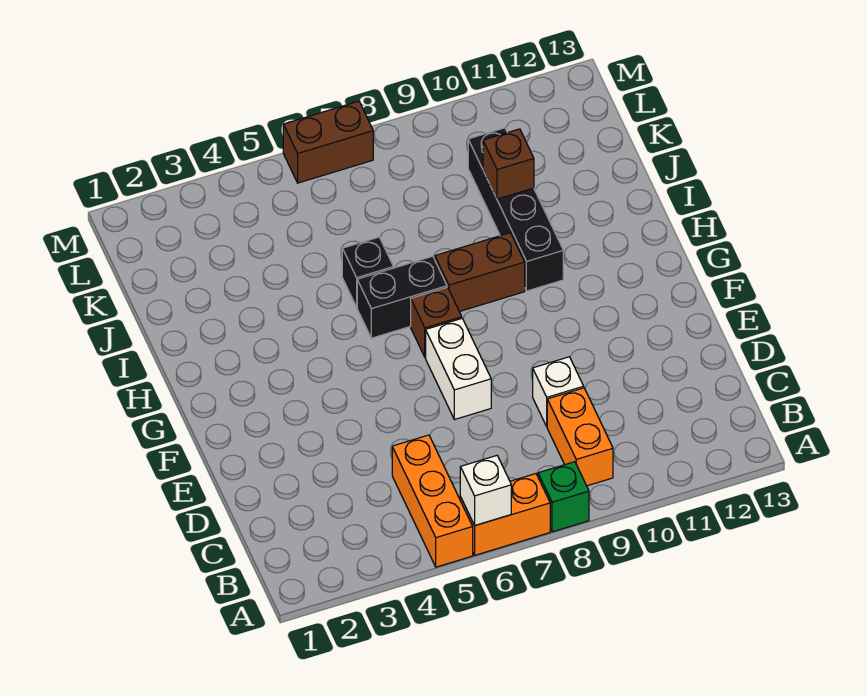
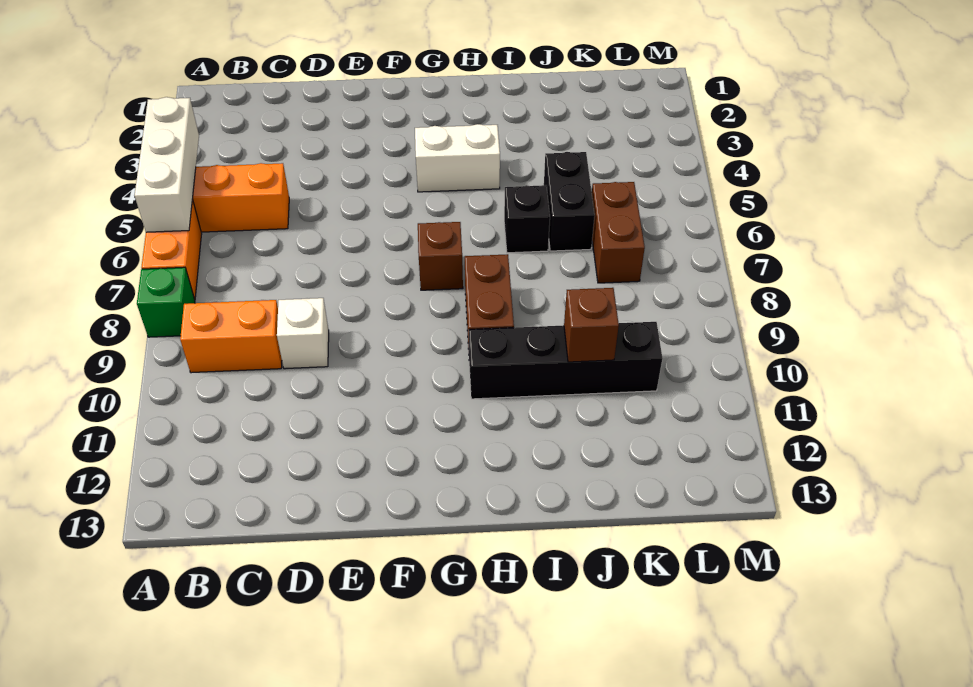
white 1x1 brick [460,456,511,525] -> white 1x3 brick [134,97,199,232]
white 1x2 brick [426,318,491,420] -> white 1x2 brick moved to [415,124,500,192]
black 1x2 brick [357,256,447,338] -> black 1x2 brick moved to [544,152,595,251]
brown 1x2 brick [283,101,373,183] -> brown 1x2 brick moved to [592,182,645,283]

